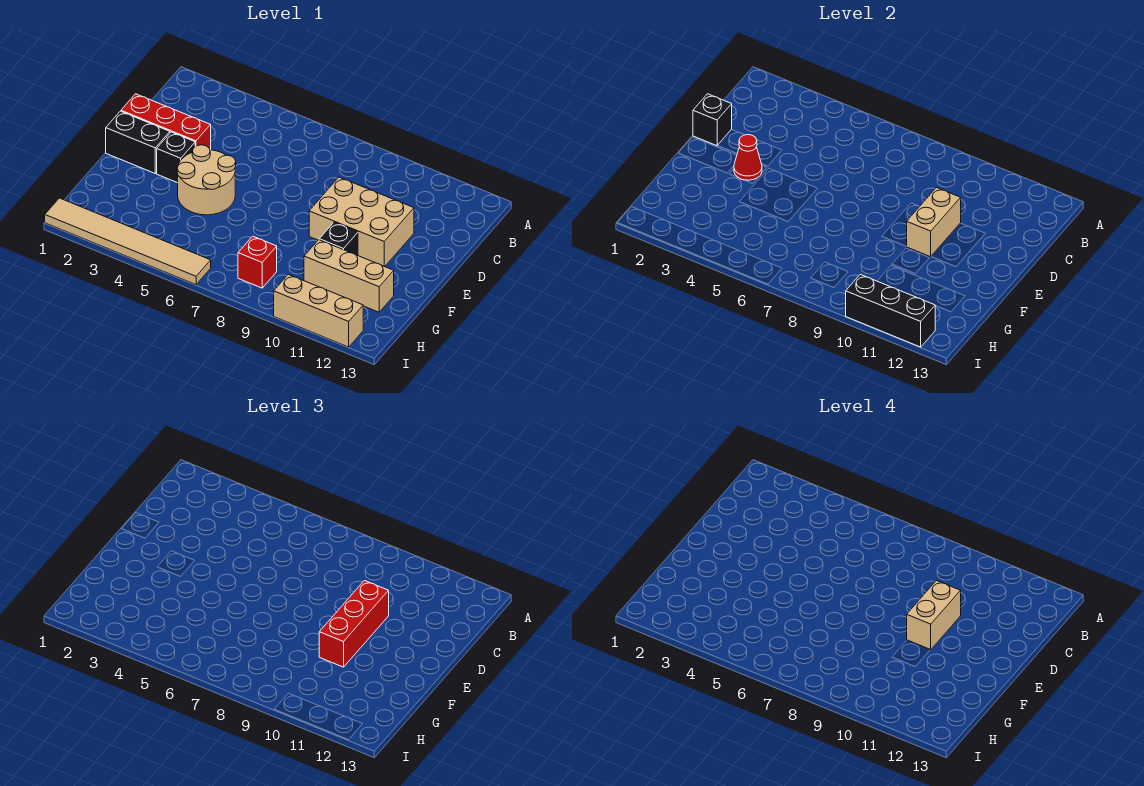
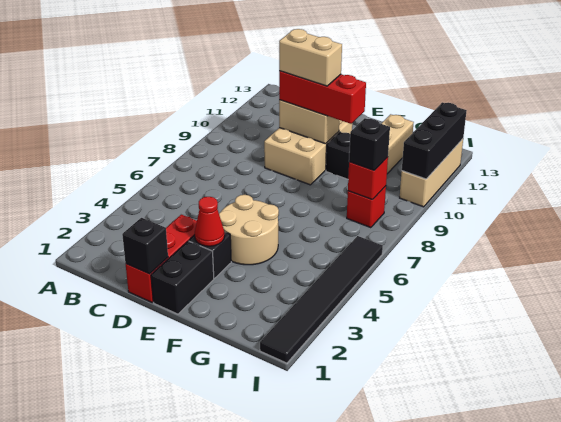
none -> red 1x1 brick [348,157,388,200]
none -> black 1x1 brick [349,118,390,170]
tan 1x6 tile [45,198,211,285] -> black 1x6 tile [260,236,383,363]

